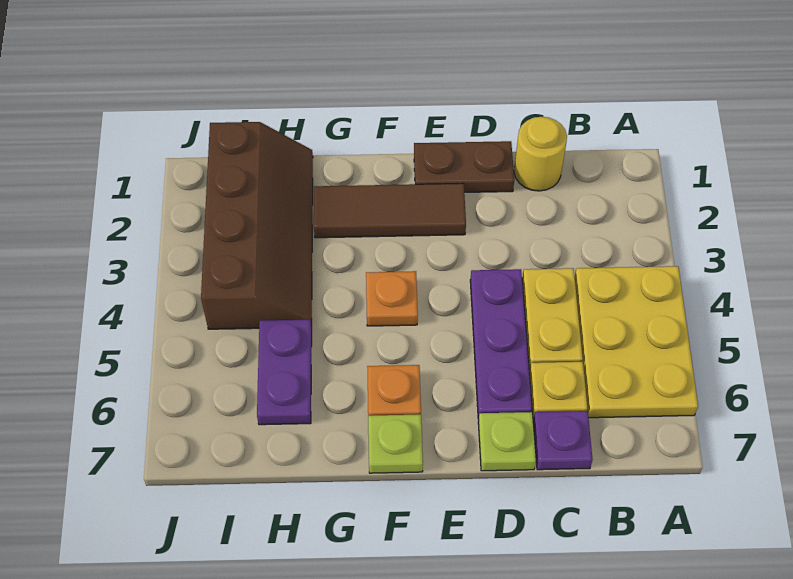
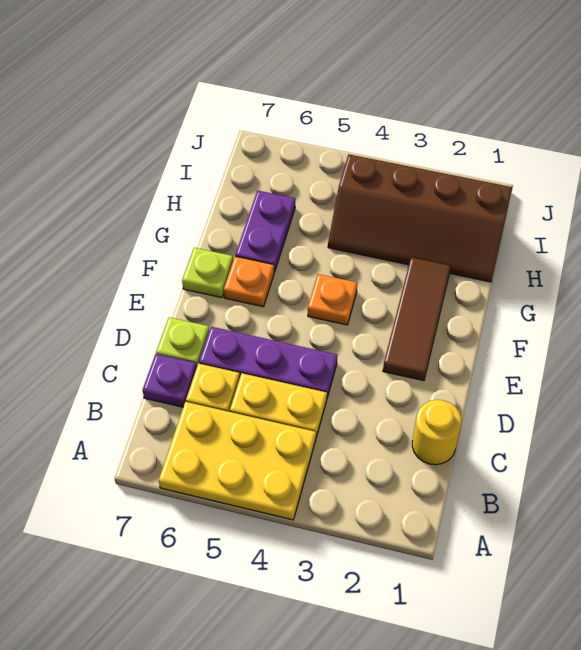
brown 1x2 plate [414,141,514,192] -> none
purple 1x2 plate [257,320,312,425] -> purple 1x2 plate turned to [235,190,295,272]

